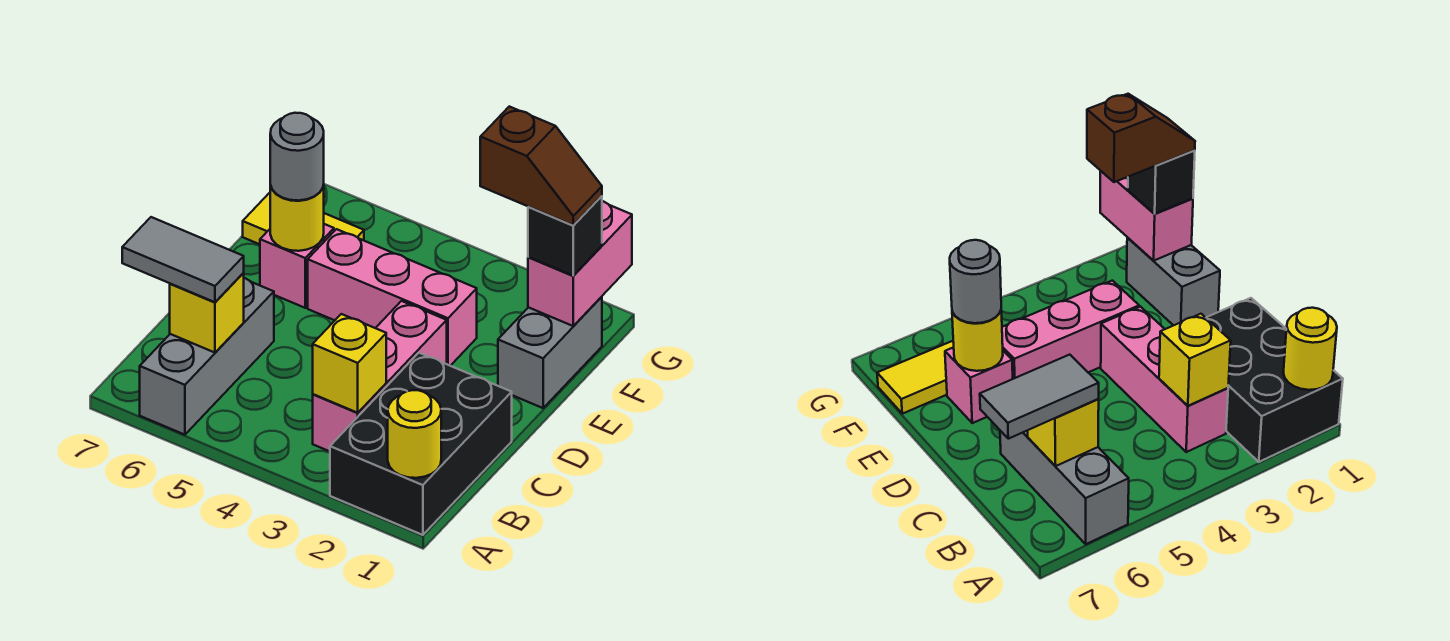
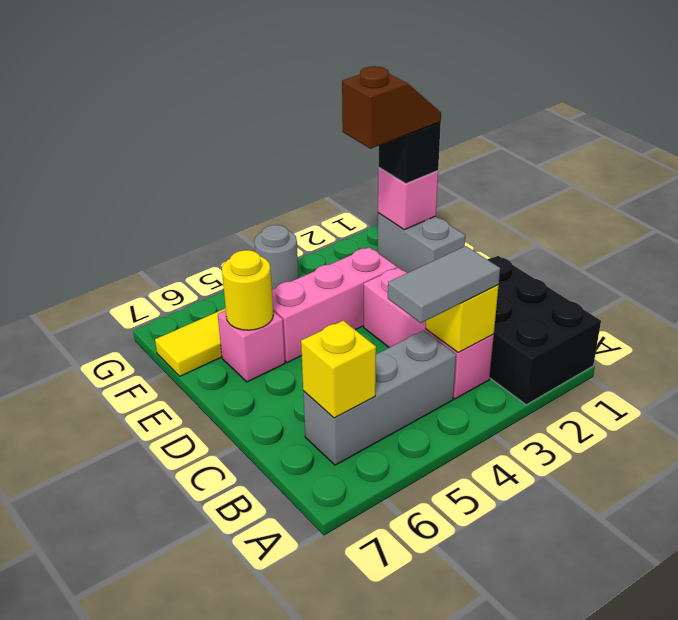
yellow 1x1 round brick [388,390,441,478] -> none
grey 1x3 brick [140,278,274,435] -> grey 1x3 brick turned to [303,330,456,465]
grey 1x2 tile [122,217,244,302] -> grey 1x2 tile moved to [388,246,500,323]
grey 1x1 round brick [270,113,324,201] -> grey 1x1 round brick moved to [254,225,298,290]
pink 1x2 brick [528,201,632,326] -> pink 1x1 brick [378,168,438,230]

